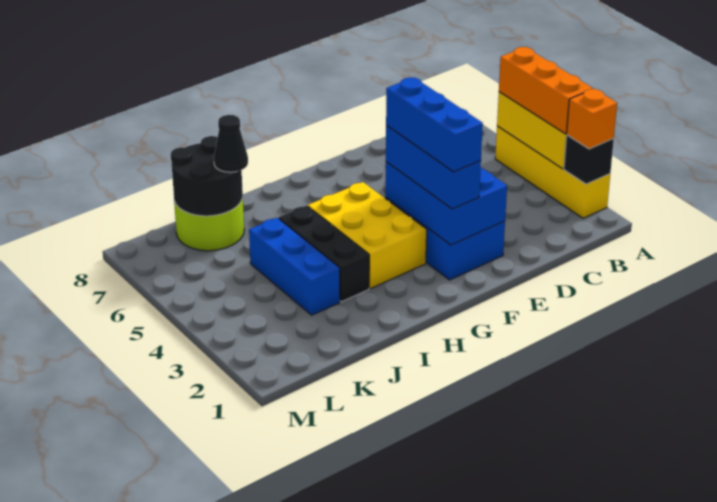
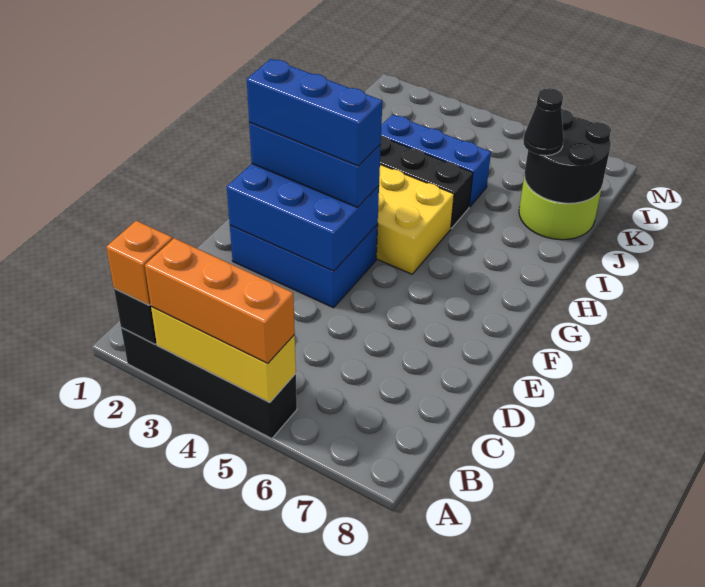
yellow 1x4 brick [495,126,610,218] -> black 1x4 brick [121,328,297,439]

